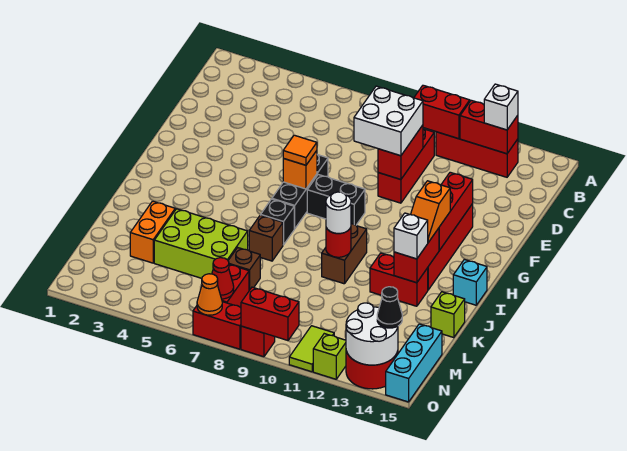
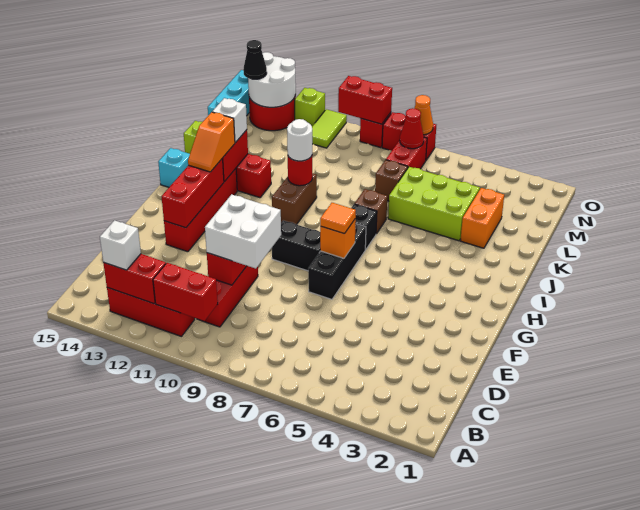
orange 1x2 slope [411,181,450,242] -> orange 1x2 slope turned to [188,112,235,172]

